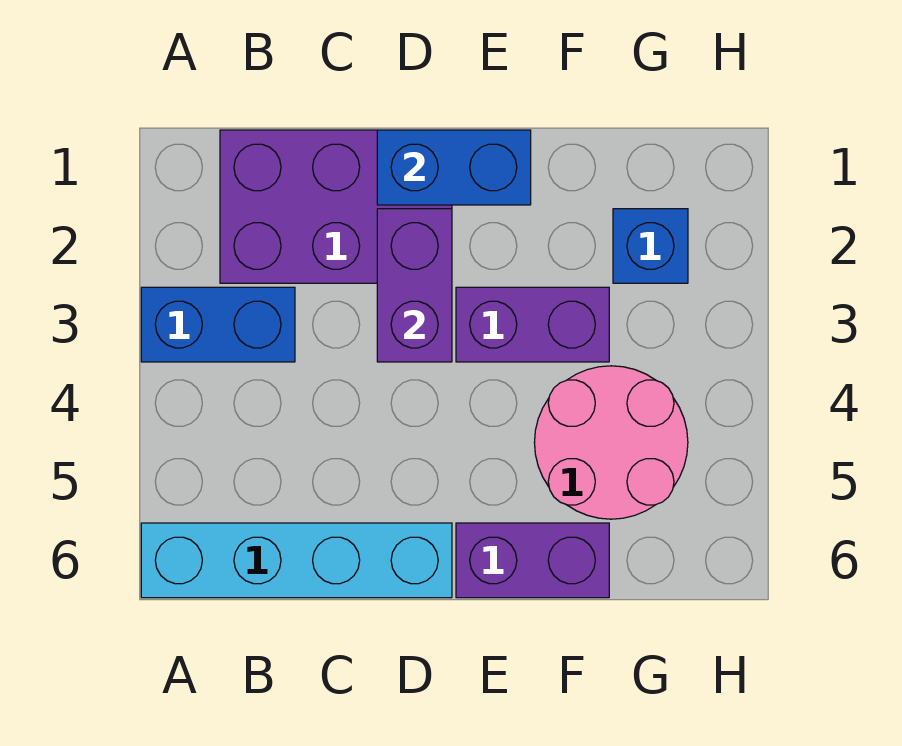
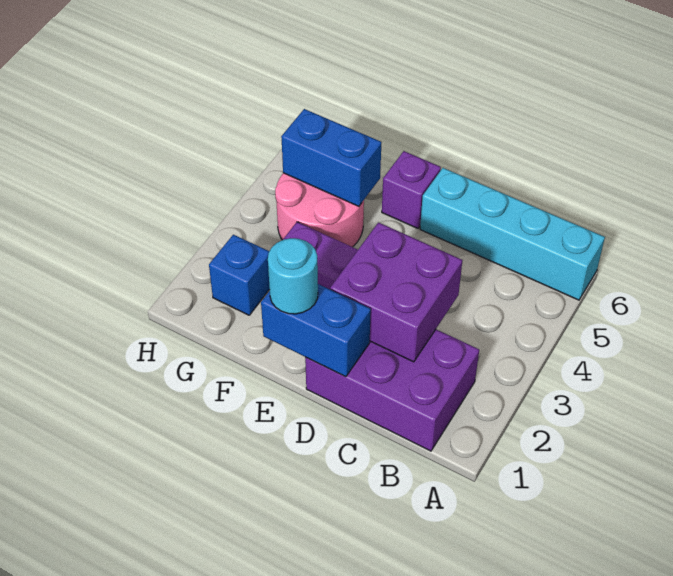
blue 1x2 brick [141,287,295,362] -> blue 1x2 brick moved to [281,109,381,206]
purple 1x2 brick [377,209,452,362] -> purple 2x2 brick [330,223,462,362]
none -> cyan 1x1 round brick [268,238,318,314]
purple 1x2 brick [456,523,609,598] -> purple 1x1 brick [382,151,441,228]

